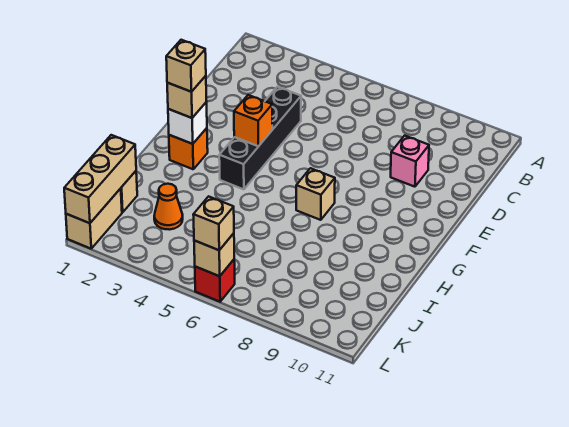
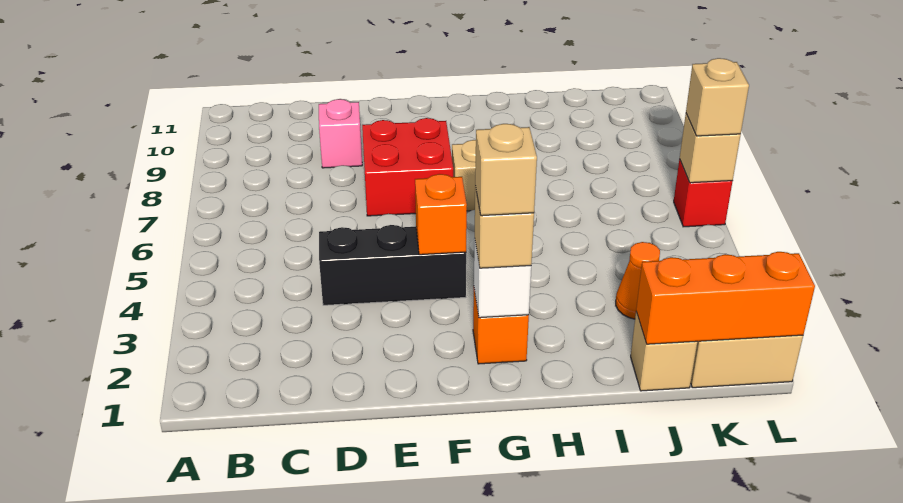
black 1x4 brick [219,87,301,189] -> black 1x3 brick [319,225,466,305]
none -> red 2x2 brick [362,118,453,216]
tan 1x3 brick [64,135,136,223] -> orange 1x3 brick [636,252,815,344]

